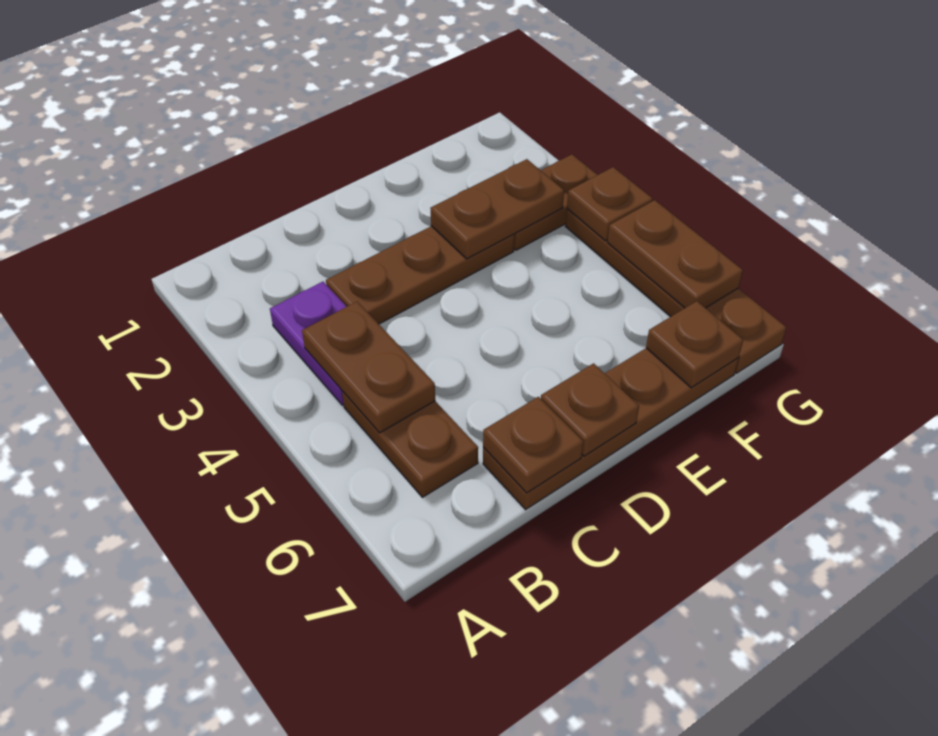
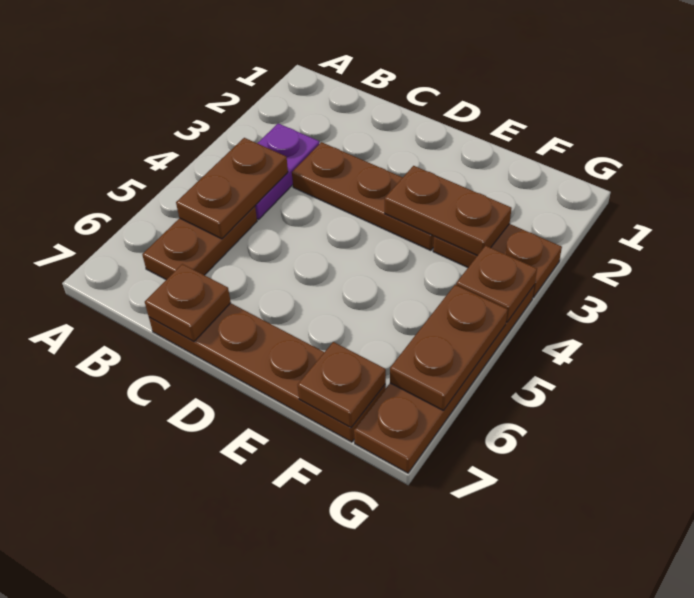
brown 1x1 plate [541,363,639,456] -> none

